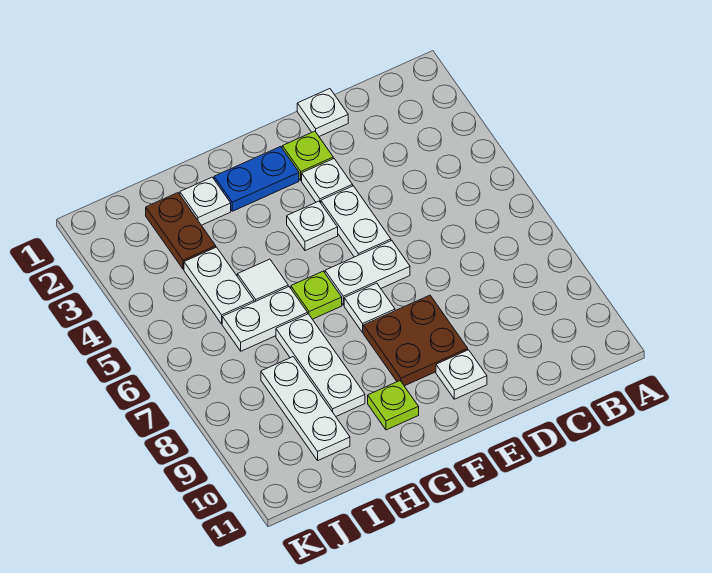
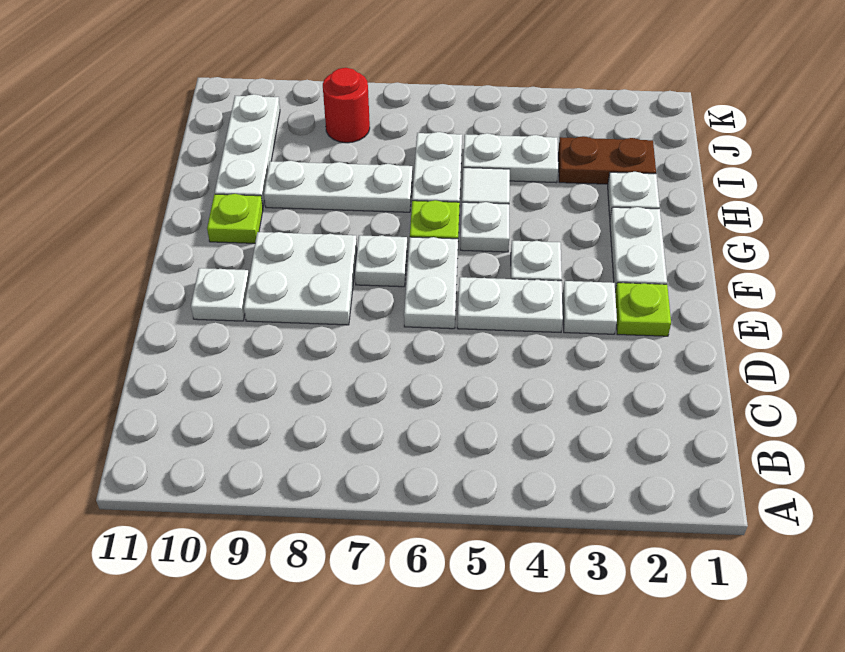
white 1x1 plate [297,89,348,136] -> white 1x1 plate moved to [460,202,509,252]
brown 2x2 plate [363,295,468,386] -> white 2x2 plate [244,232,357,325]
blue 1x2 plate [214,147,299,211] -> white 1x2 plate [610,207,667,291]
white 1x3 plate [261,357,350,460] -> white 1x3 plate turned to [215,94,280,206]
none -> red 1x1 round brick [323,68,370,143]

